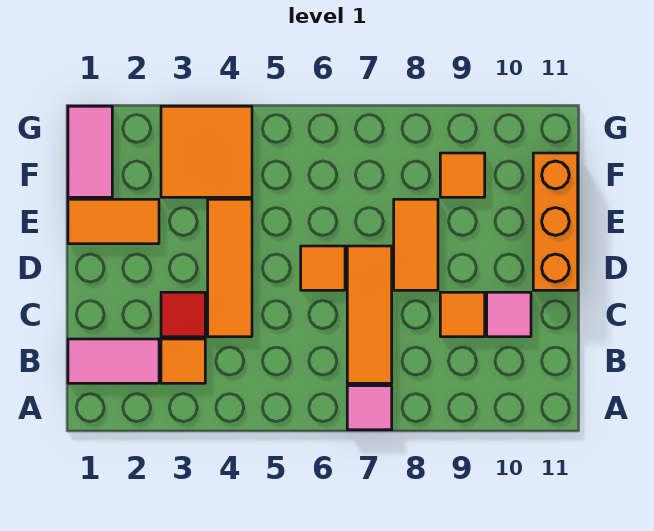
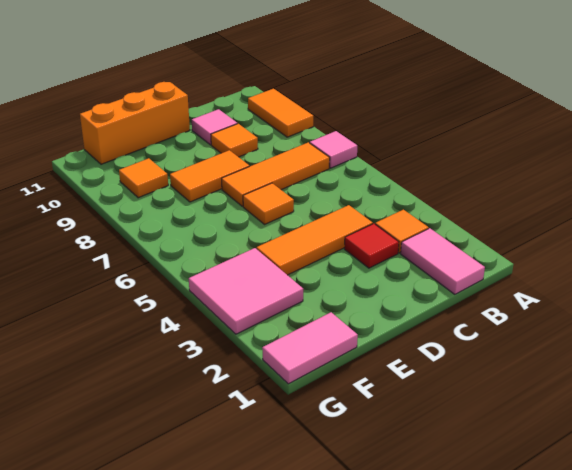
orange 1x2 tile [68,199,159,244] -> orange 1x2 tile moved to [248,89,313,137]
orange 2x2 tile [161,106,252,197] -> pink 2x2 tile [189,248,303,334]

